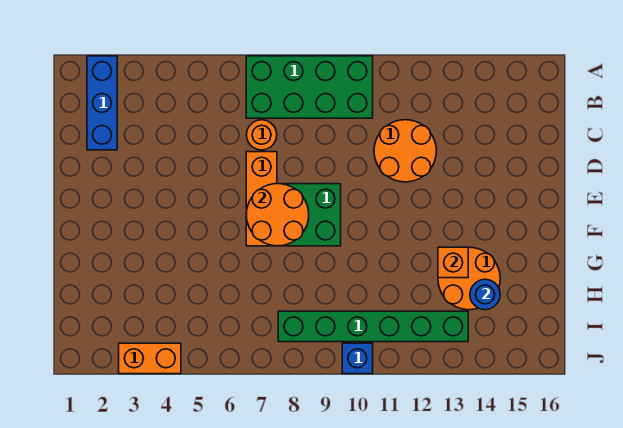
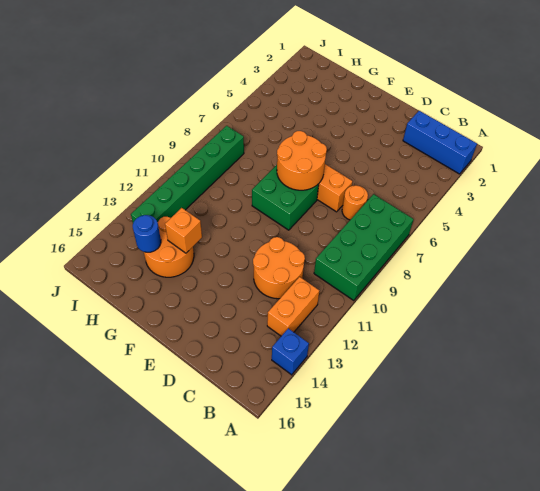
orange 1x2 brick [119,343,181,374] -> orange 1x2 brick moved to [267,277,319,336]
blue 1x1 brick [342,343,373,374] -> blue 1x1 brick moved to [272,328,309,375]

